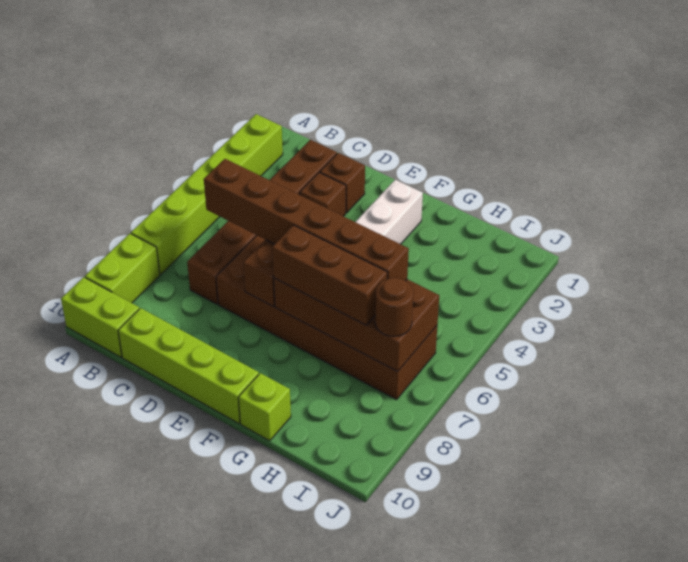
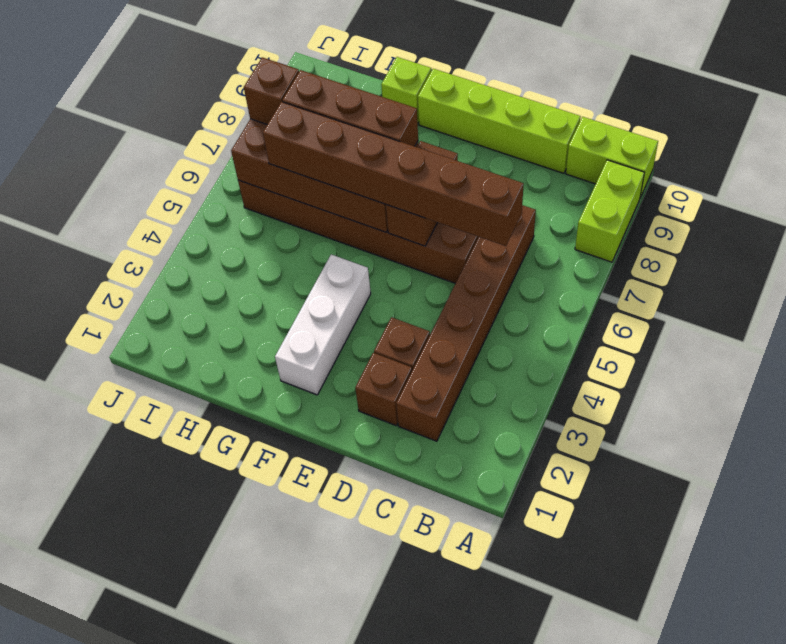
lime 1x6 brick [131,114,283,274] -> none
brown 1x1 round brick [375,278,413,337] -> brown 1x1 brick [244,57,299,125]

